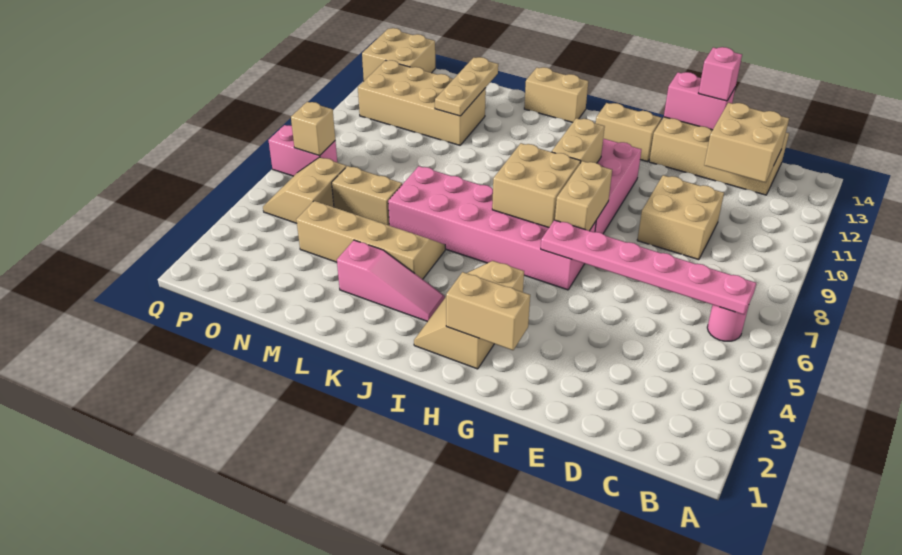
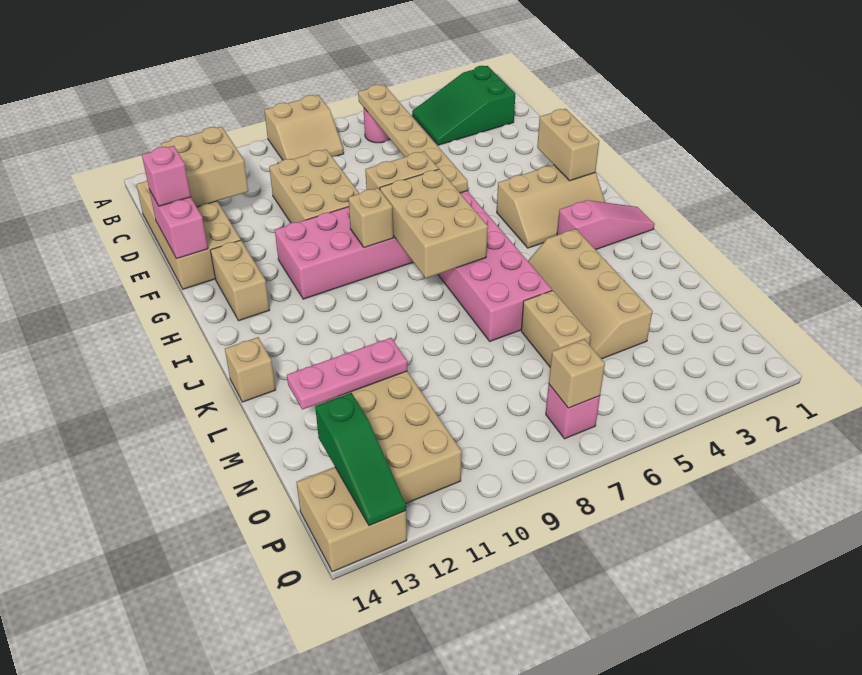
none -> green 2x3 slope [412,66,515,145]
pink 1x6 plate [541,220,756,315] -> tan 1x6 plate [358,85,468,193]
tan 2x2 brick [637,175,724,260] -> tan 2x3 brick [269,150,360,223]
tan 2x2 brick [492,143,581,227] -> tan 2x3 brick [380,169,488,278]
tan 1x2 brick [552,118,605,163] -> tan 1x1 brick [348,188,393,248]
pink 1x3 slope [337,240,445,322] -> pink 1x3 slope turned to [557,200,655,250]
tan 1x2 brick [524,67,588,122] -> tan 1x1 brick [225,337,276,402]
tan 1x3 plate [435,57,498,116] -> pink 1x3 plate [287,338,407,409]
tan 2x2 slope [263,157,346,223] -> tan 2x2 slope moved to [264,95,344,160]
none -> green 1x3 slope [315,393,406,526]
pink 1x2 brick [268,125,337,176] -> pink 1x1 brick [546,385,600,439]

